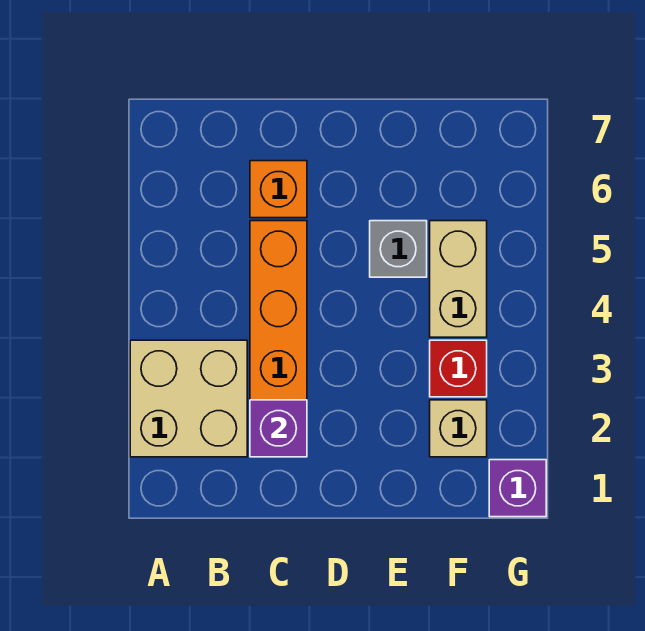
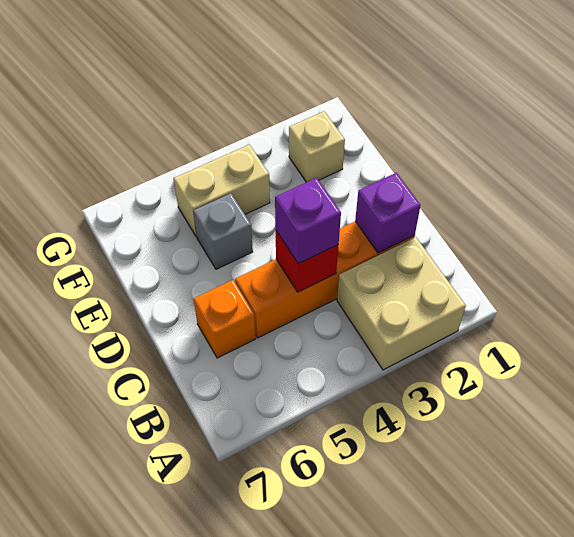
red 1x1 brick [430,340,487,397] -> red 1x1 brick moved to [276,231,338,292]
purple 1x1 brick [489,460,546,517] -> purple 1x1 brick moved to [275,178,341,264]

